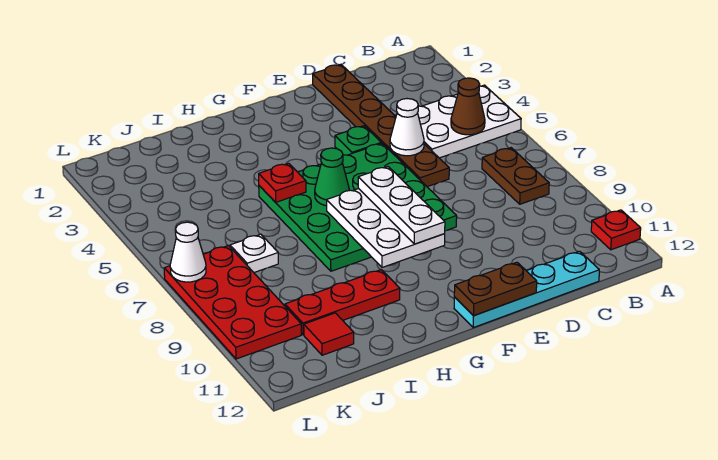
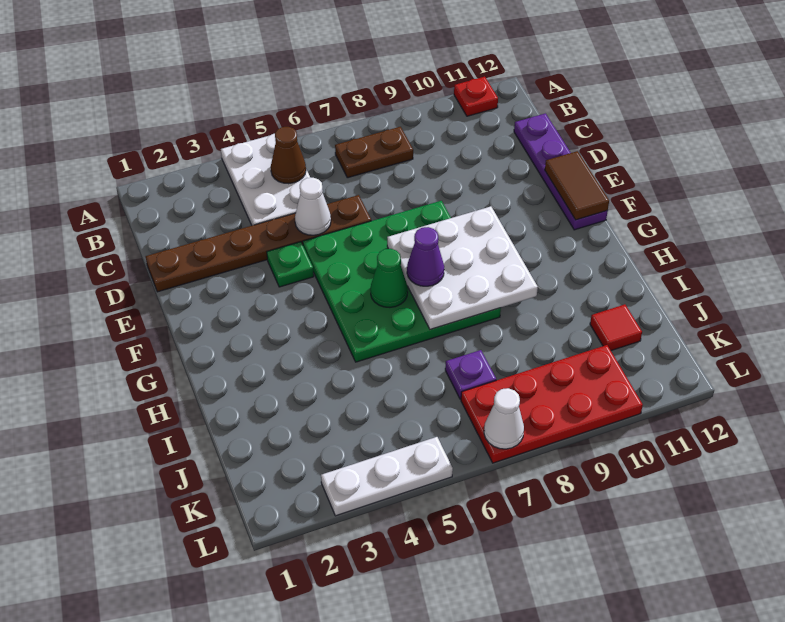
cyan 1x4 plate [454,251,599,328] -> purple 1x4 plate [514,113,608,230]
brown 1x2 plate [454,262,537,316] -> brown 1x2 tile [545,151,609,220]
white 2x3 plate [327,189,445,267] -> white 3x3 plate [387,206,538,329]
white 1x3 plate [358,167,445,244] -> white 1x3 plate moved to [321,437,453,516]
none -> purple 1x1 cone [407,227,444,286]
red 1x1 plate [259,163,306,202] -> none
red 1x3 plate [285,270,400,335] -> none
white 1x1 plate [230,234,278,272] -> purple 1x1 plate [445,350,496,399]

